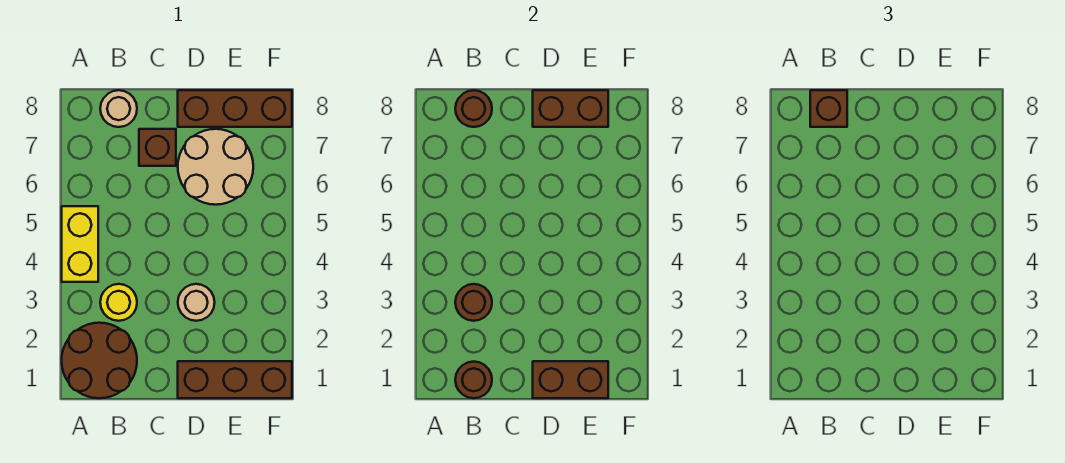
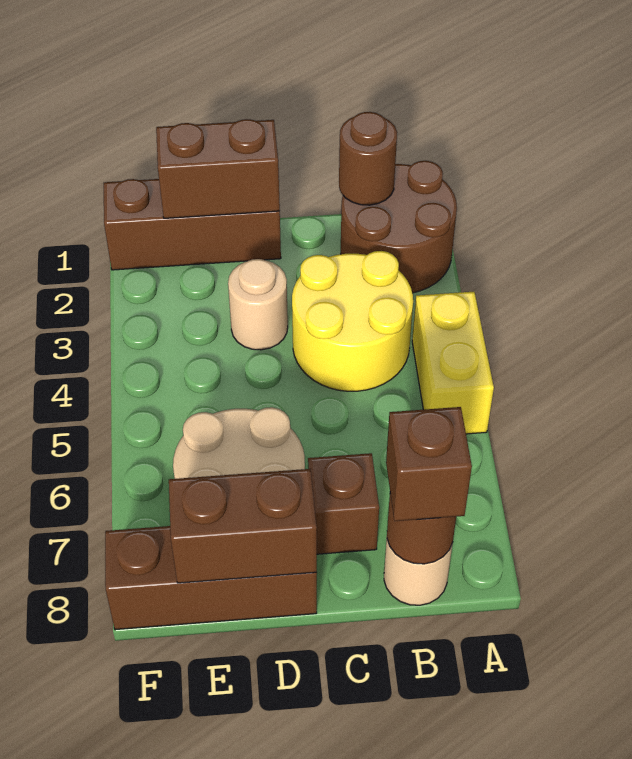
yellow 1x1 round brick [100,284,137,321] -> yellow 2x2 round brick [292,251,413,391]
brown 1x1 round brick [455,284,492,321] -> none

